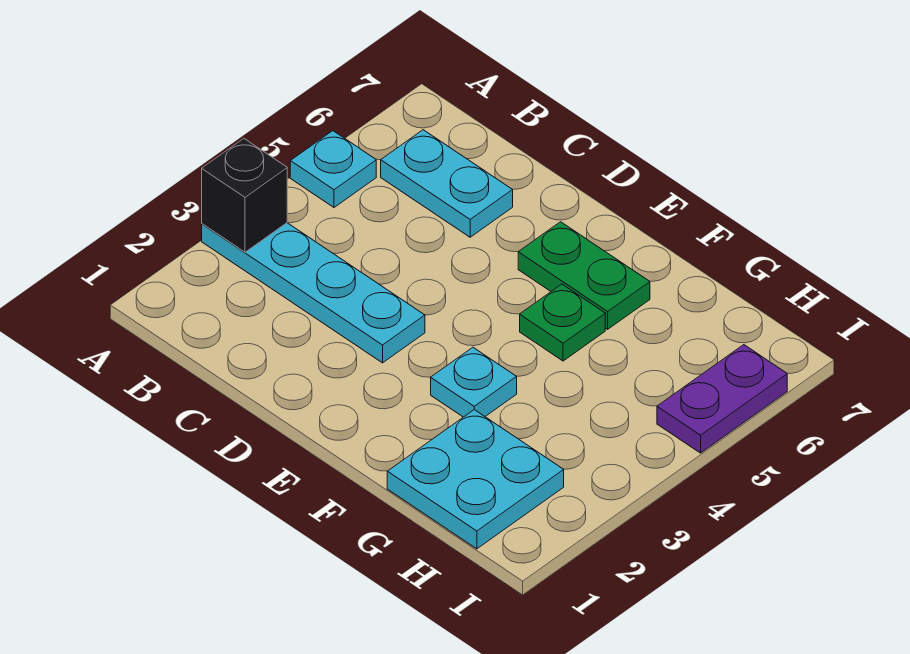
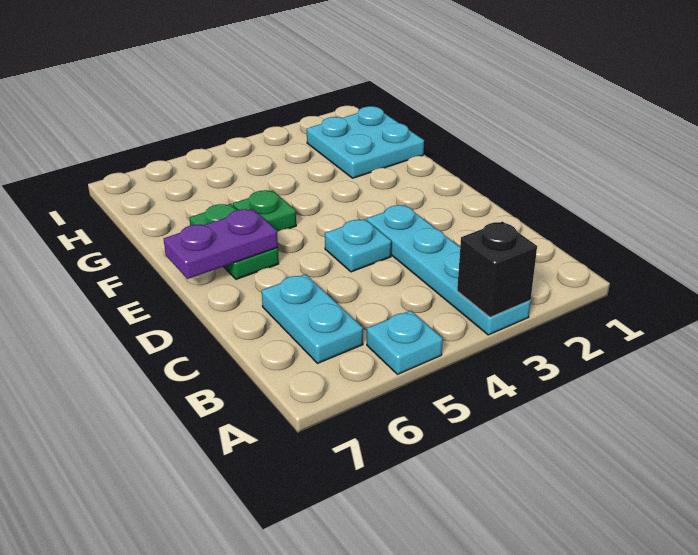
cyan 1x1 plate [431,347,517,417] -> cyan 1x1 plate moved to [325,219,391,272]
purple 1x2 plate [657,345,787,453] -> purple 1x2 plate moved to [164,209,278,279]

